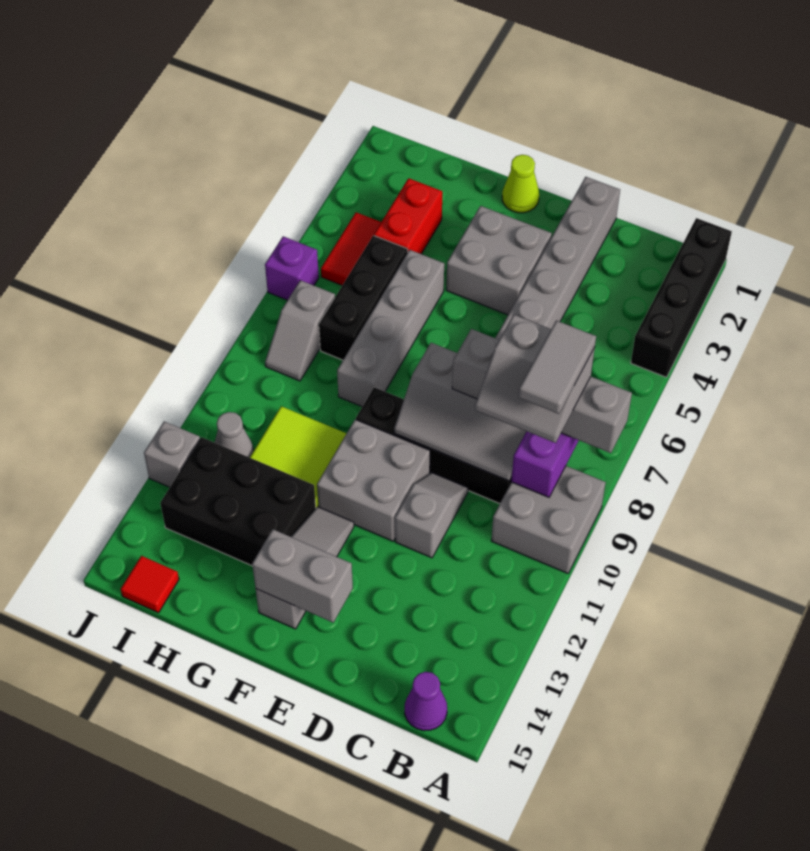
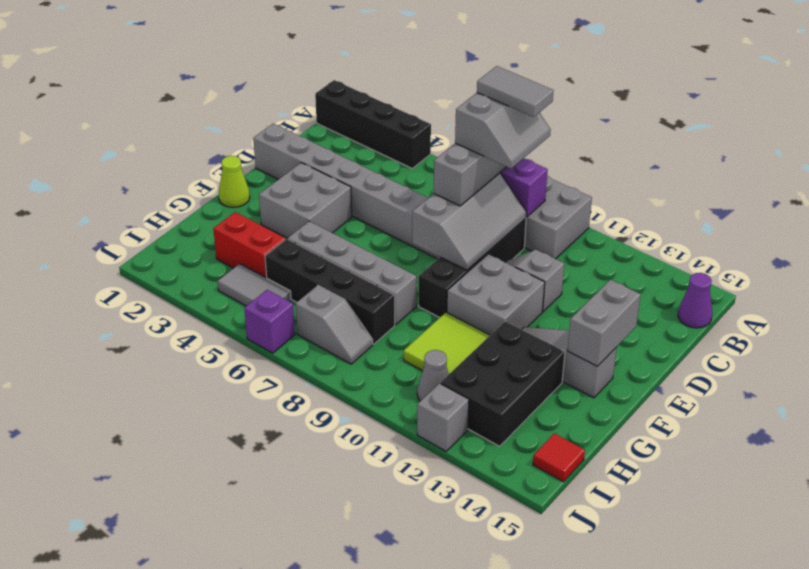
black 1x3 brick [319,235,408,360] -> black 1x4 brick [265,239,395,344]
red 1x2 tile [321,212,381,285] -> grey 1x2 tile [218,264,291,306]

